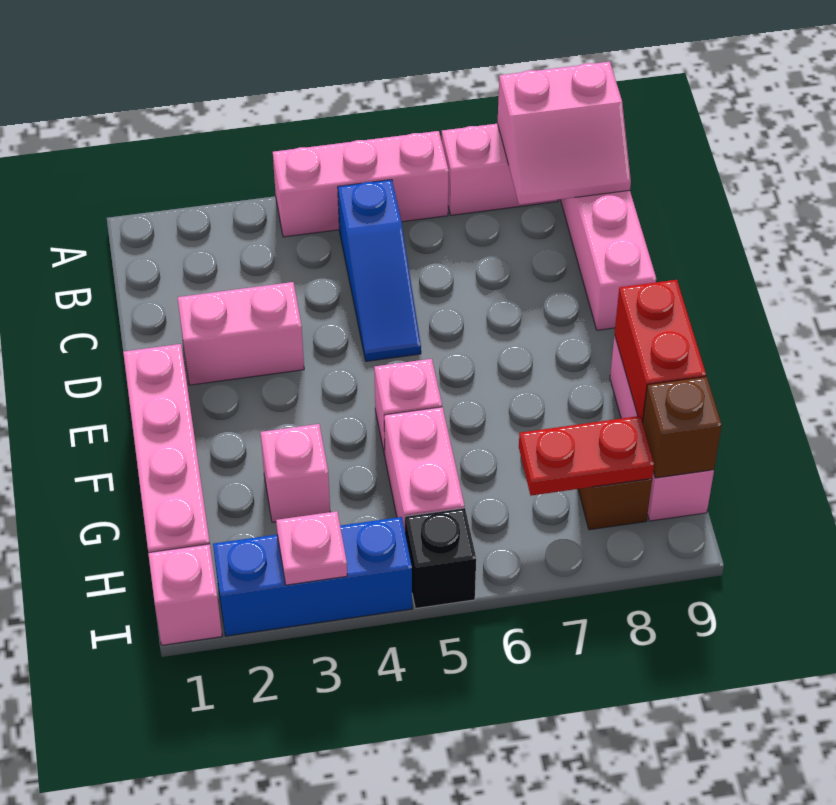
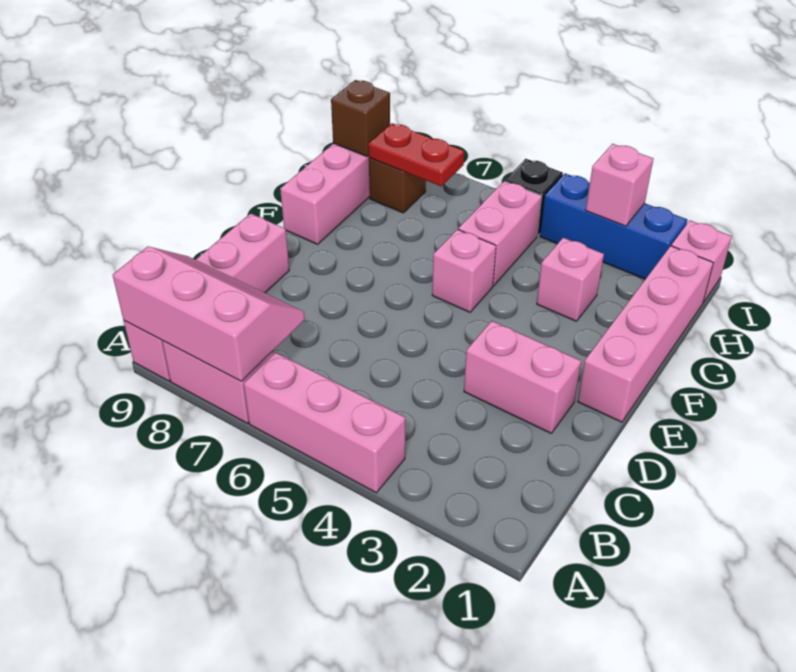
pink 2x2 slope [498,62,631,205] -> pink 2x3 slope [113,247,305,381]
blue 1x3 slope [338,180,421,361] -> none
red 1x2 brick [615,280,706,422] -> none
pink 1x1 plate [276,511,347,585] -> pink 1x1 brick [586,144,653,226]

